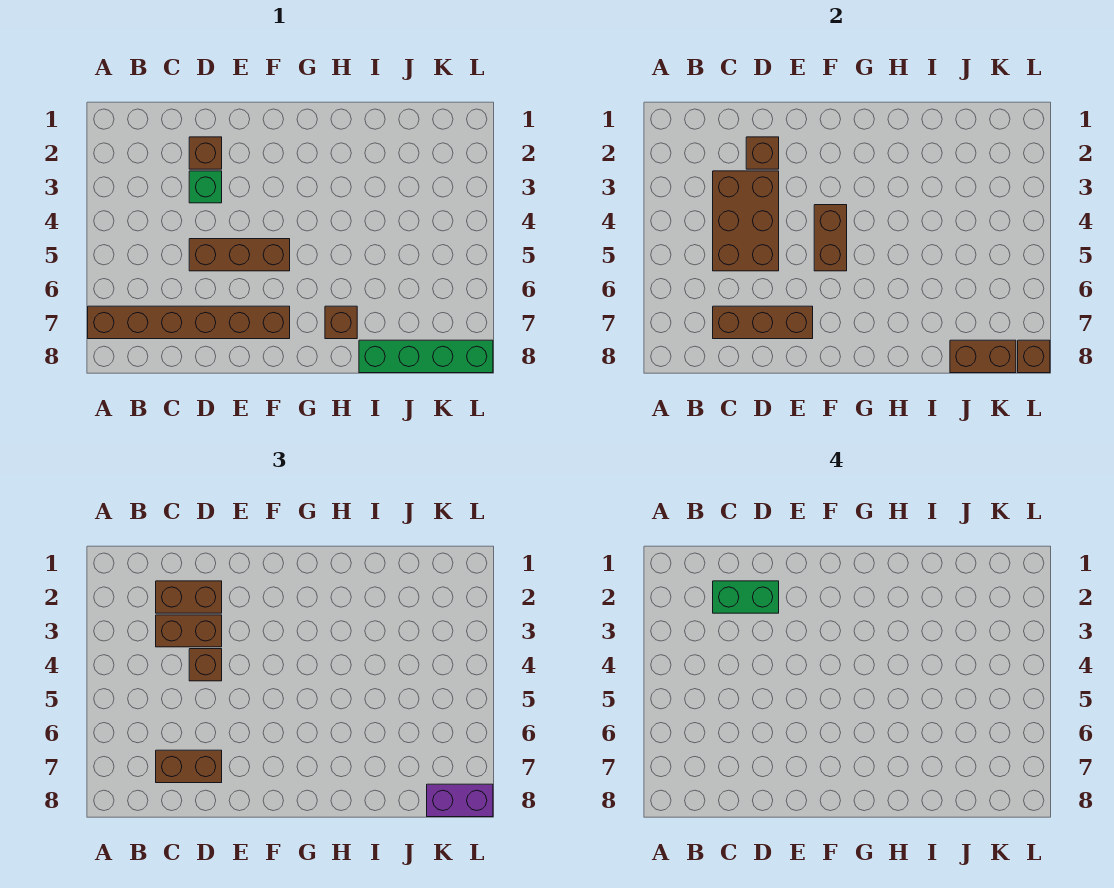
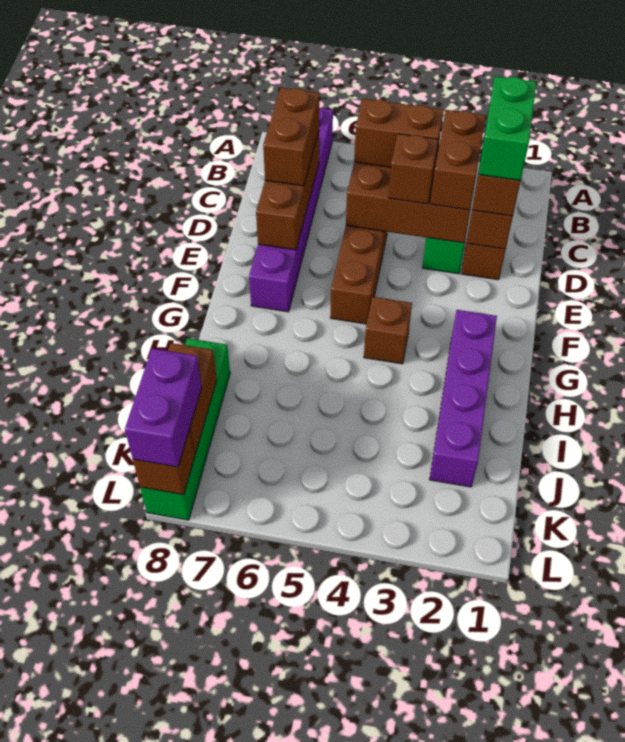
brown 1x6 brick [88,306,290,339] -> purple 1x6 brick [249,108,333,312]
brown 1x2 brick [814,205,847,271] -> brown 1x2 brick moved to [354,99,443,170]
none -> purple 1x4 brick [429,310,497,487]
brown 1x1 brick [325,306,357,339] -> brown 1x1 brick moved to [364,297,412,364]

